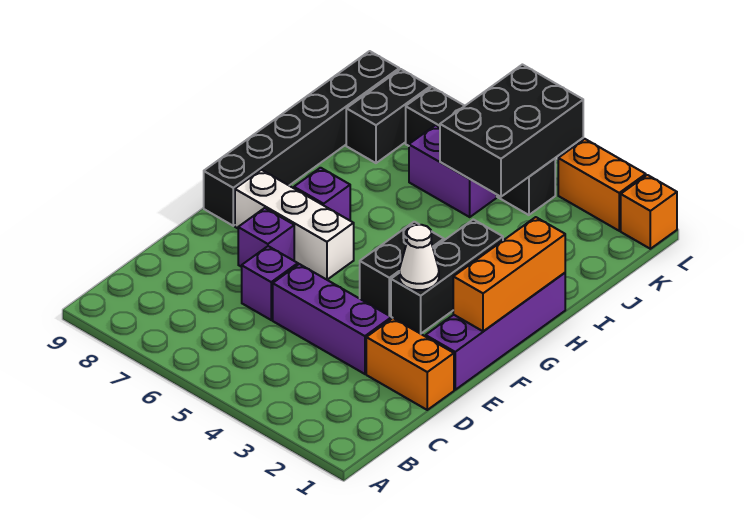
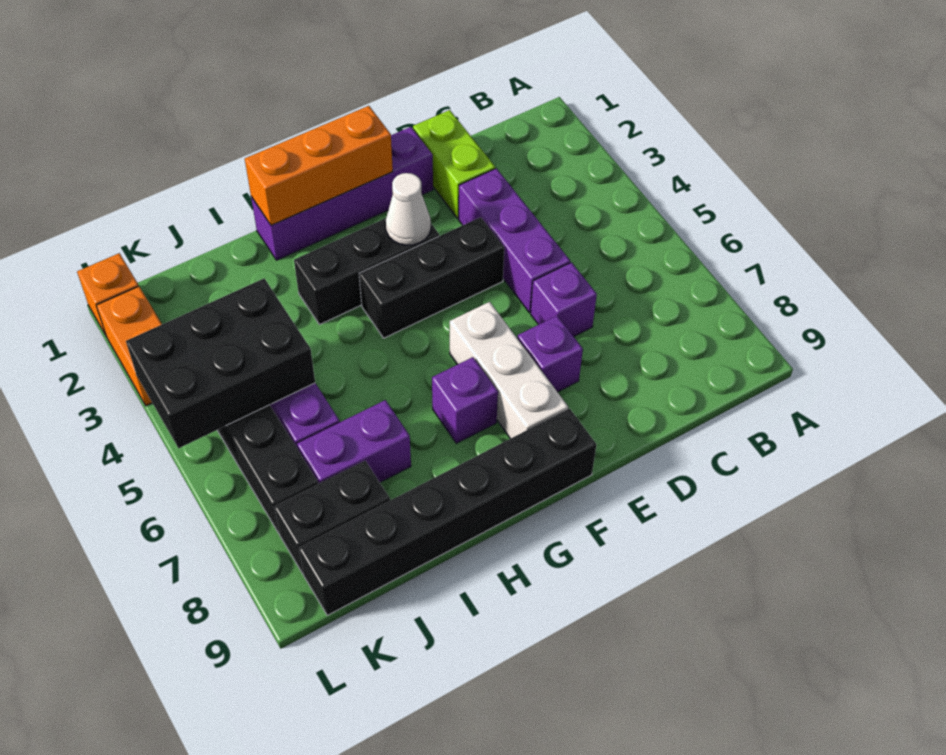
orange 1x2 brick [366,318,454,410] -> lime 1x2 brick [413,110,495,218]
black 1x2 brick [360,222,444,316] -> black 1x3 brick [359,217,504,338]
none -> purple 1x2 brick [297,400,411,484]

